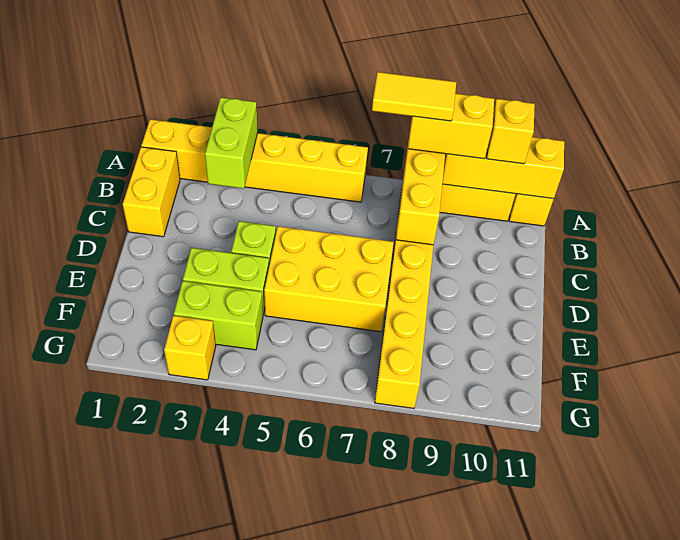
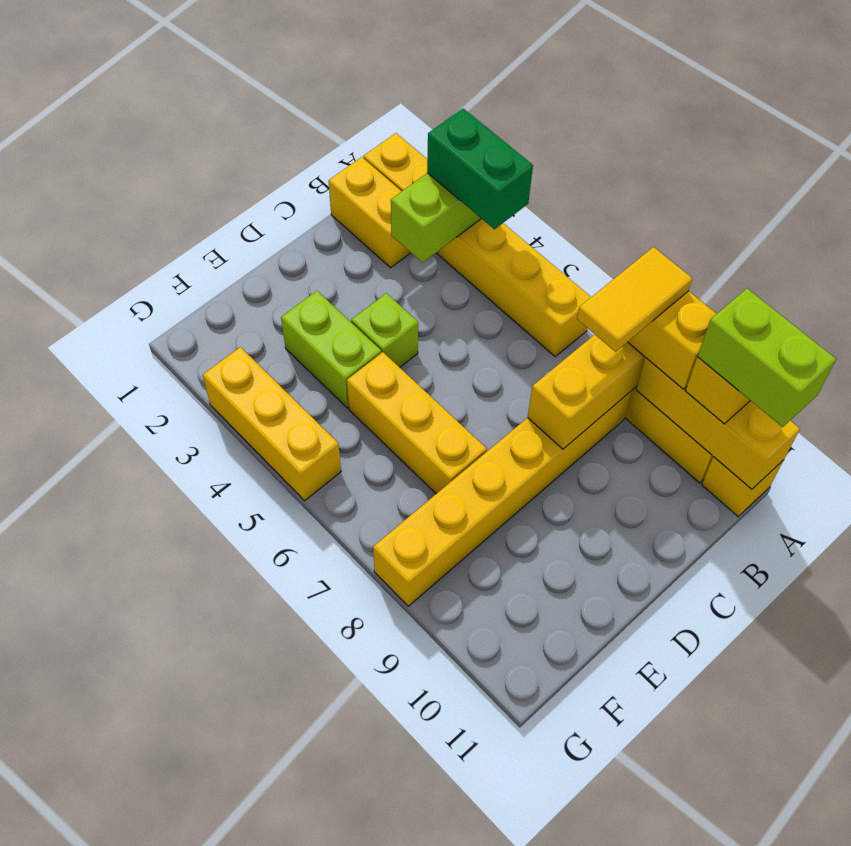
none -> green 1x2 brick [427,109,533,229]
yellow 1x2 tile [372,72,456,121] -> yellow 1x2 tile turned to [577,247,692,352]
yellow 1x2 brick [123,147,180,237] -> yellow 1x2 brick turned to [329,157,411,268]
yellow 2x3 brick [264,226,394,332] -> yellow 1x3 brick [347,352,487,494]
lime 1x2 brick [174,281,263,350] -> lime 1x2 brick moved to [697,289,836,427]
yellow 1x1 brick [164,316,216,380] -> yellow 1x3 brick [203,347,341,501]

